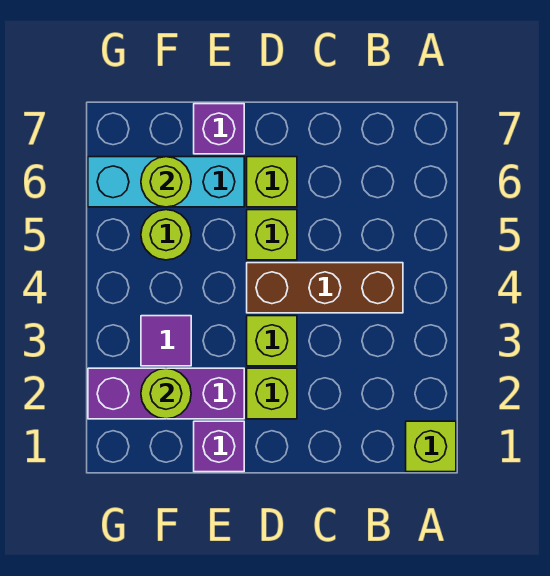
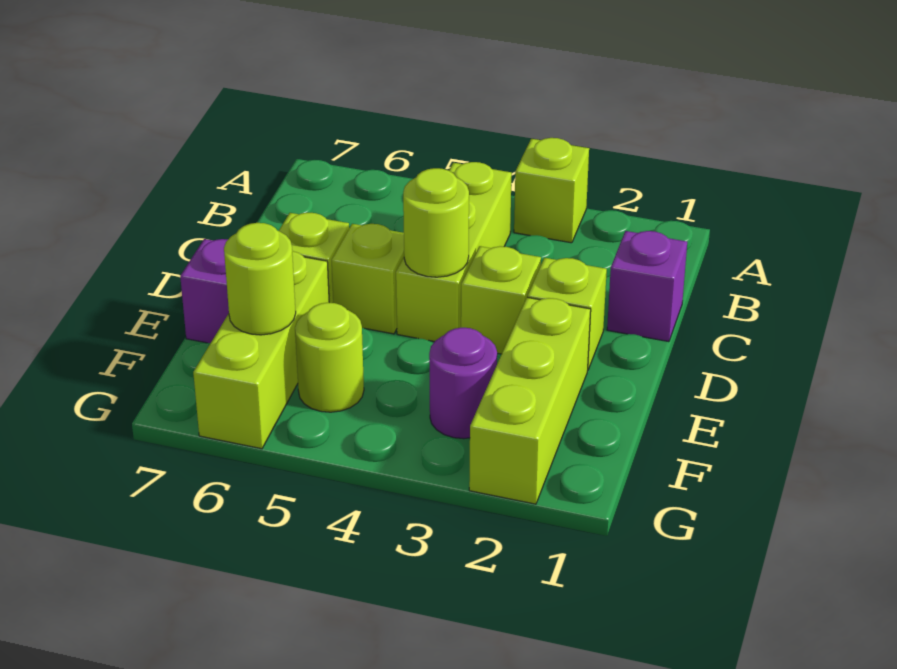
lime 1x1 brick [406,421,456,472] -> lime 1x1 brick moved to [514,138,589,243]
brown 1x3 brick [247,263,403,313] -> lime 1x3 brick [396,162,512,342]
purple 1x1 brick [194,421,244,472] -> purple 1x1 brick moved to [607,231,687,342]
purple 1x3 brick [88,368,244,419] -> lime 1x3 brick [469,297,591,504]
cyan 1x3 brick [88,157,244,207] -> lime 1x3 brick [193,251,329,449]
lime 1x1 round brick [141,368,191,419] -> lime 1x1 round brick moved to [403,168,469,277]
purple 1x1 tile [141,316,191,366] -> purple 1x1 round brick [429,328,497,439]

